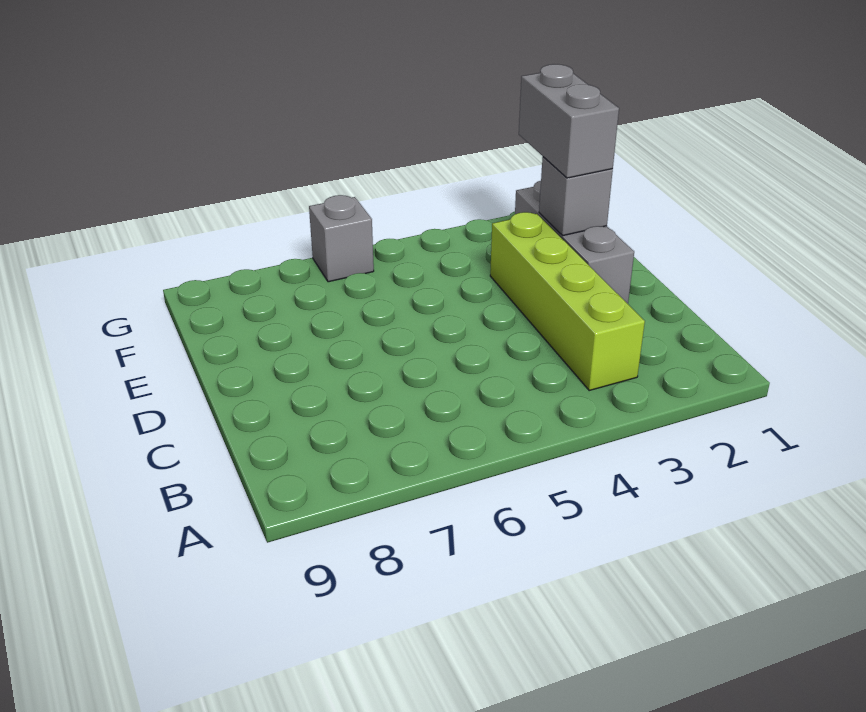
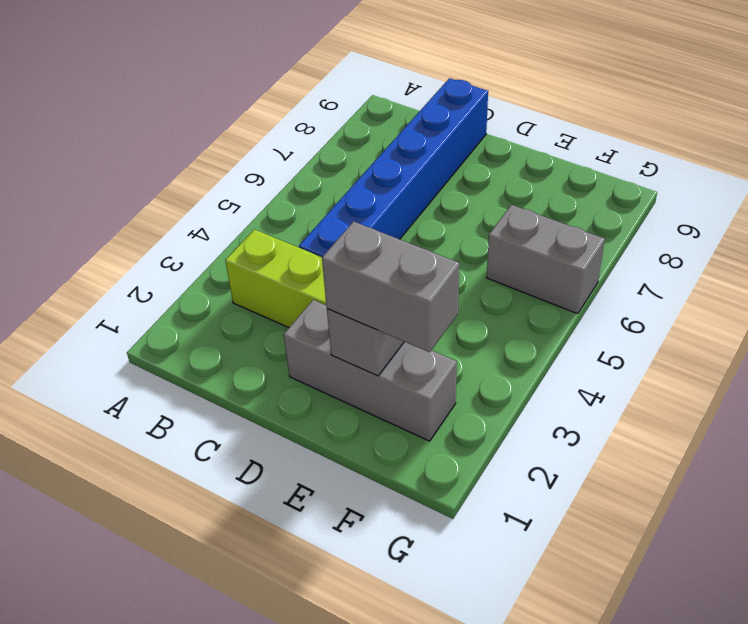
none -> blue 1x6 brick [299,78,488,257]
grey 1x1 brick [309,195,374,282] -> grey 1x2 brick [487,205,605,314]

